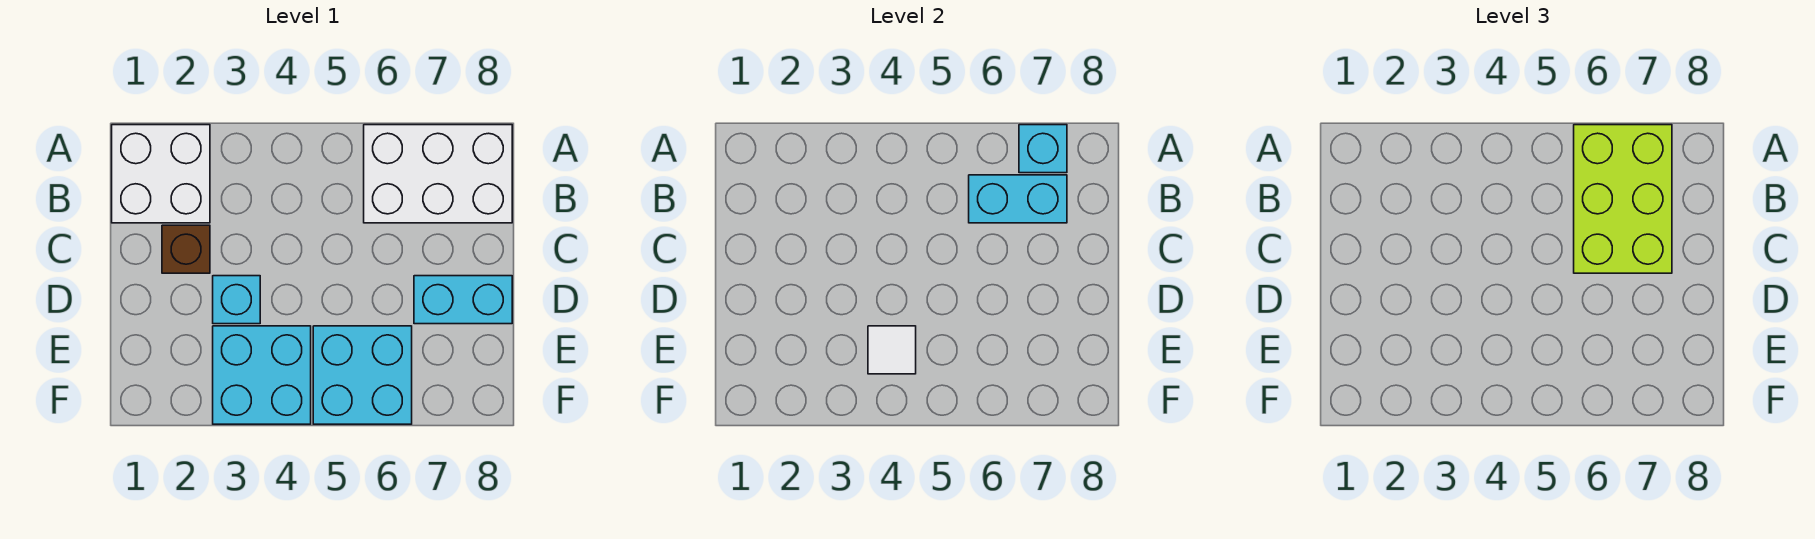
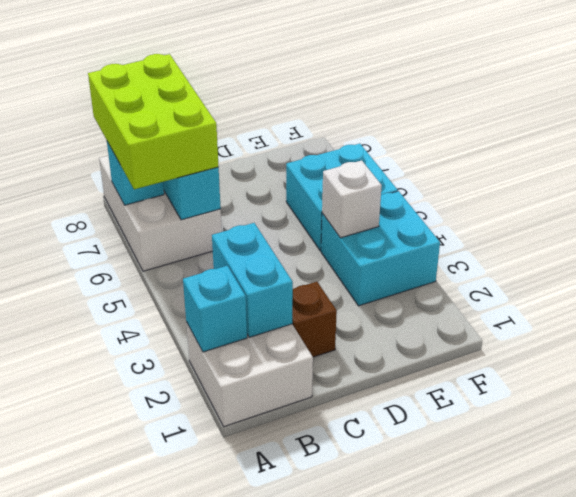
lime 2x3 brick [1574,125,1672,273] -> lime 2x3 brick turned to [88,54,219,189]
cyan 1x1 brick [213,276,260,324] -> cyan 1x1 brick moved to [183,266,247,352]
cyan 1x2 brick [414,276,512,324] -> cyan 1x2 brick moved to [212,223,293,337]
white 1x1 tile [868,326,916,374] -> white 1x1 brick [322,160,382,238]

